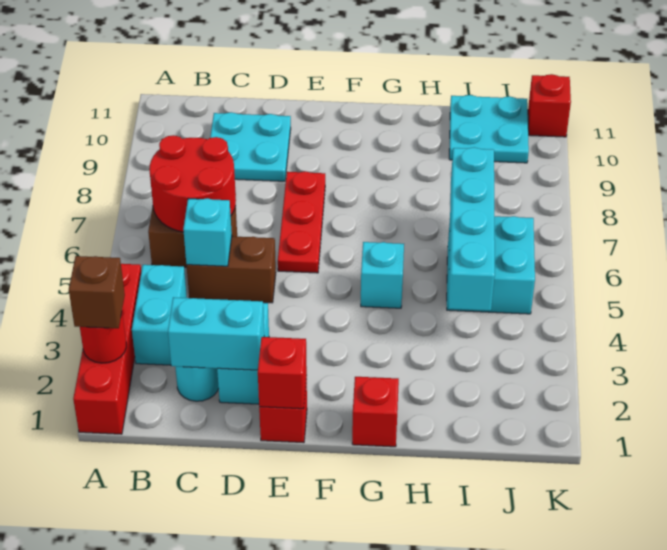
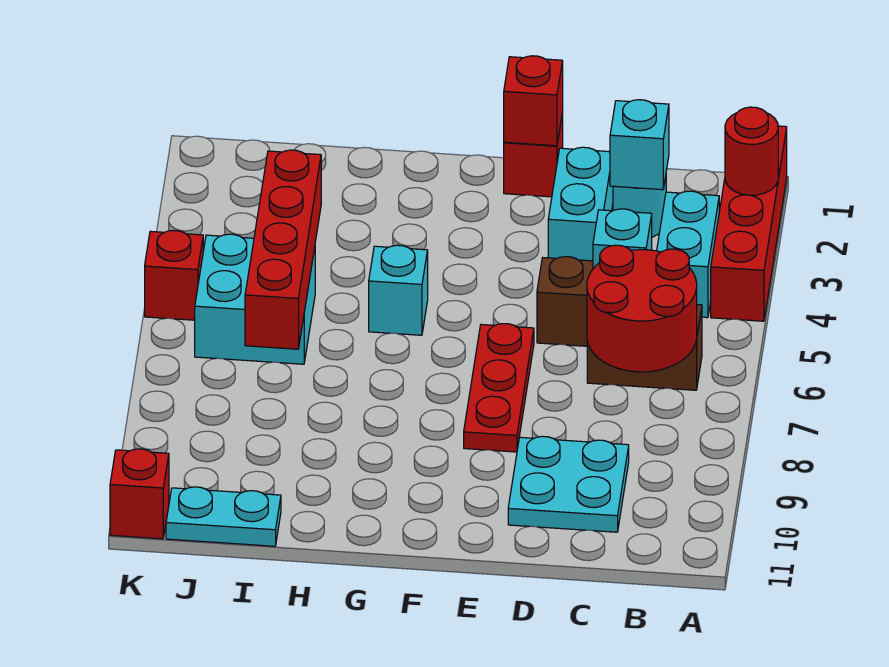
brown 1x1 brick [69,256,125,328] -> none
cyan 1x2 brick [168,297,264,370] -> cyan 1x1 brick [610,100,669,190]
red 1x1 brick [352,377,399,447] -> red 1x1 brick moved to [145,231,203,320]
cyan 1x4 brick [448,147,495,311] -> red 1x4 brick [245,150,321,349]
cyan 2x2 plate [449,95,529,163] -> cyan 1x2 plate [166,487,281,546]

